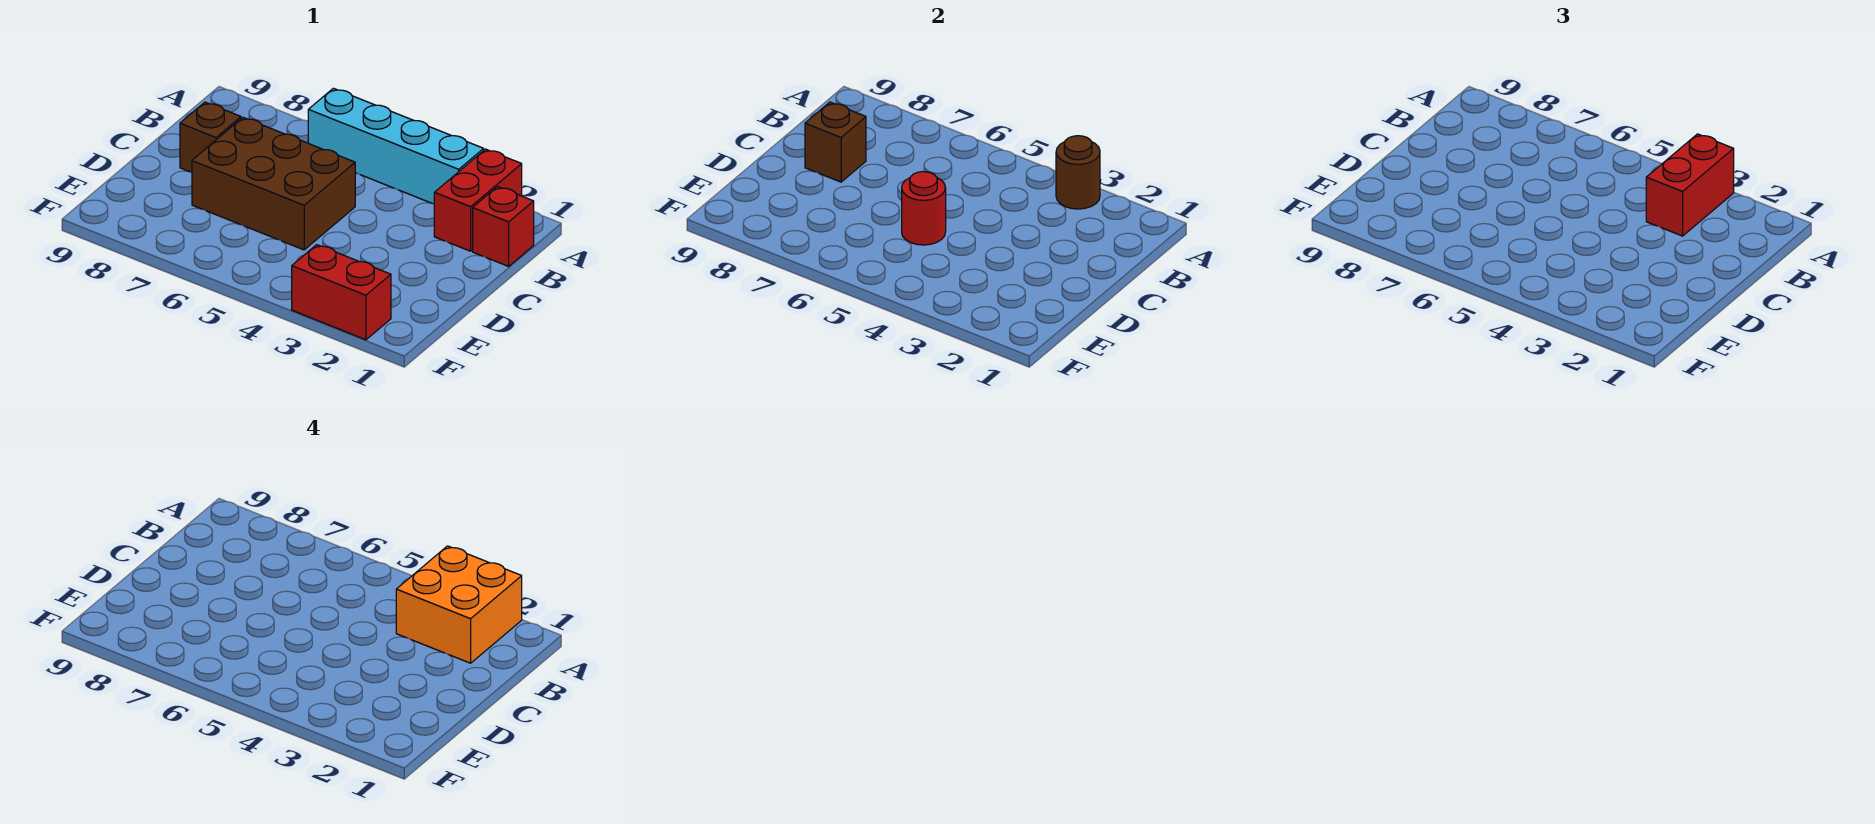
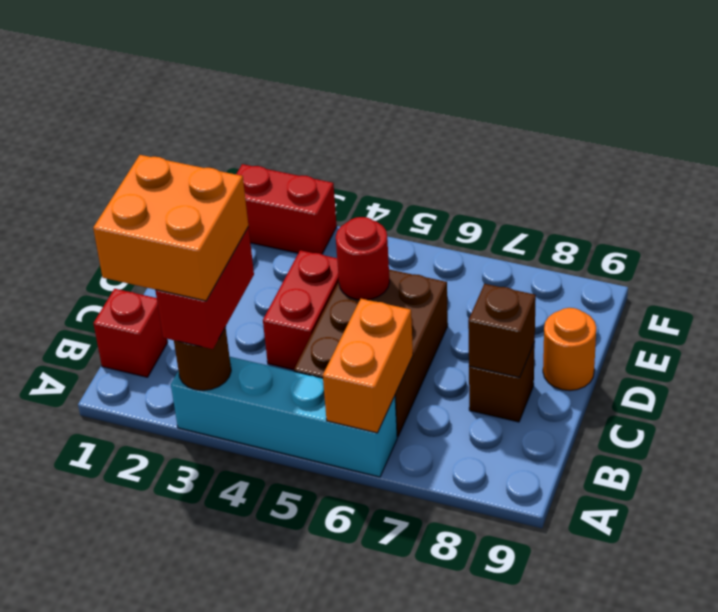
red 1x2 brick [434,149,522,251] -> red 1x2 brick moved to [263,250,339,370]
none -> orange 1x2 brick [323,299,413,433]
brown 2x3 brick [192,118,355,250] -> brown 2x3 brick turned to [294,269,448,437]
none -> orange 1x1 round brick [543,308,596,391]

